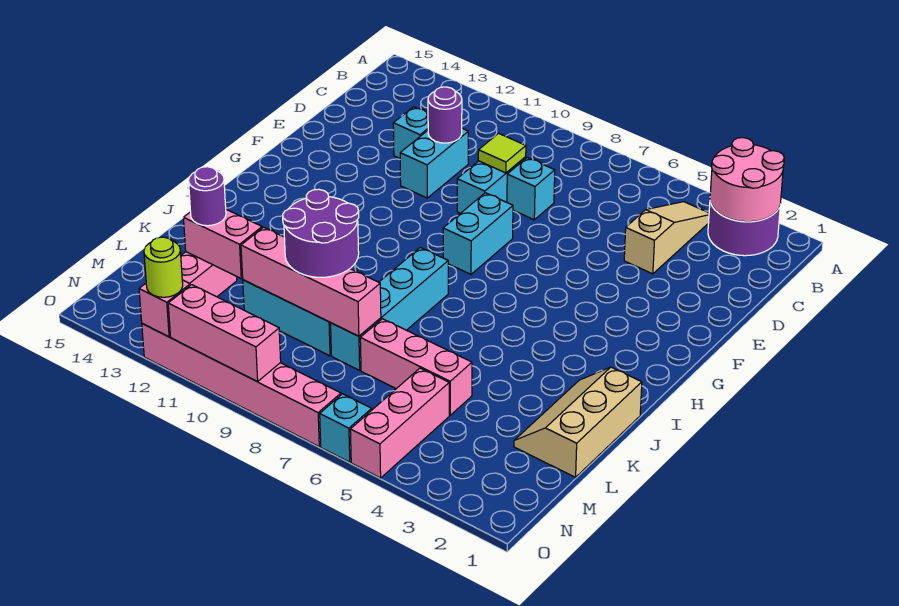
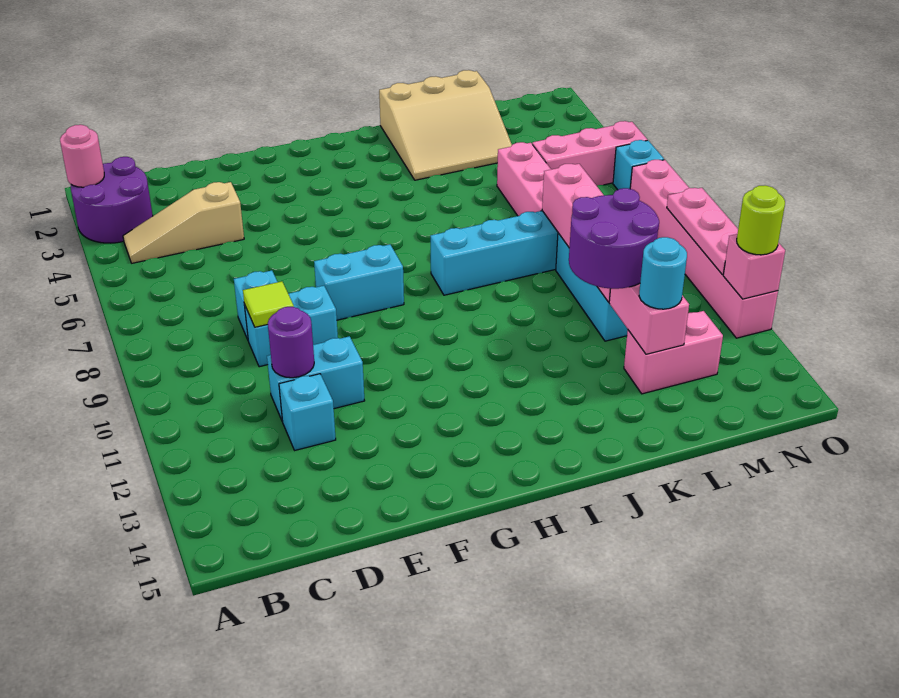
pink 2x2 round brick [710,138,784,222] -> pink 1x1 round brick [60,125,104,187]
tan 2x3 slope [514,367,642,477] -> tan 3x3 slope [379,70,512,180]
purple 2x2 round brick [283,189,359,277] -> purple 2x2 round brick moved to [569,188,659,289]
purple 1x1 round brick [189,167,226,226] -> cyan 1x1 round brick [639,237,687,309]
pink 1x3 brick [168,285,281,382] -> pink 1x3 plate [667,188,738,275]

